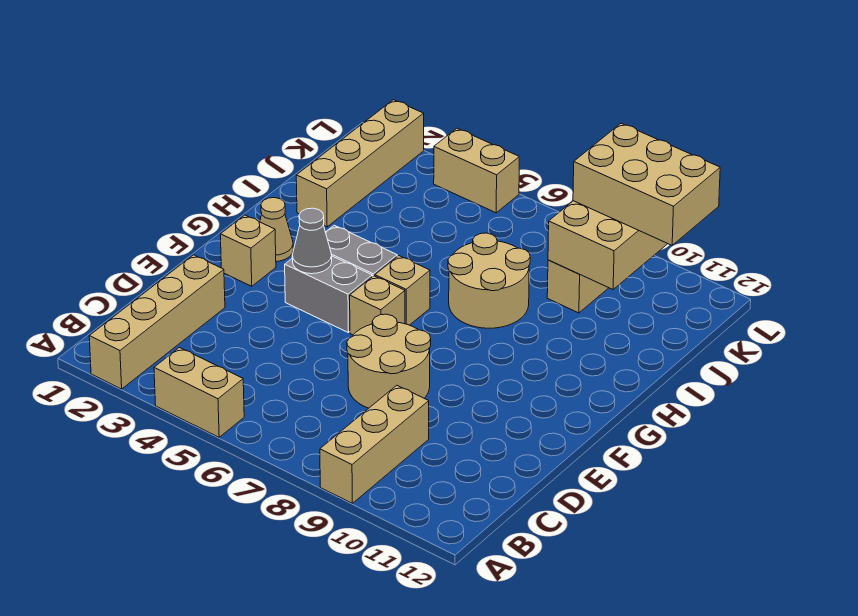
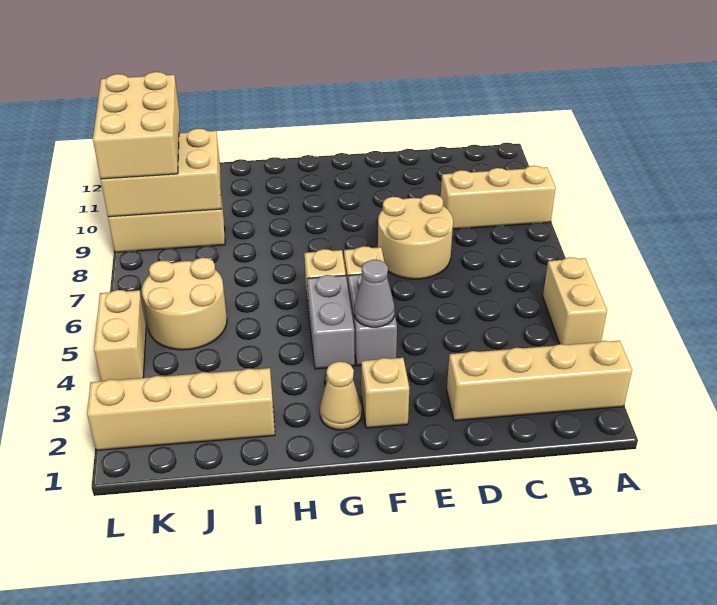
tan 2x2 round brick [448,233,530,328] -> tan 2x2 round brick moved to [142,258,227,350]

